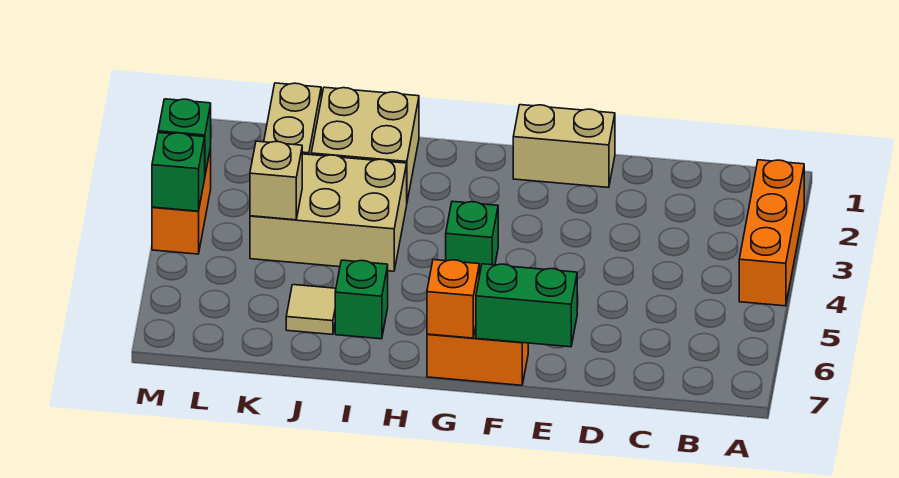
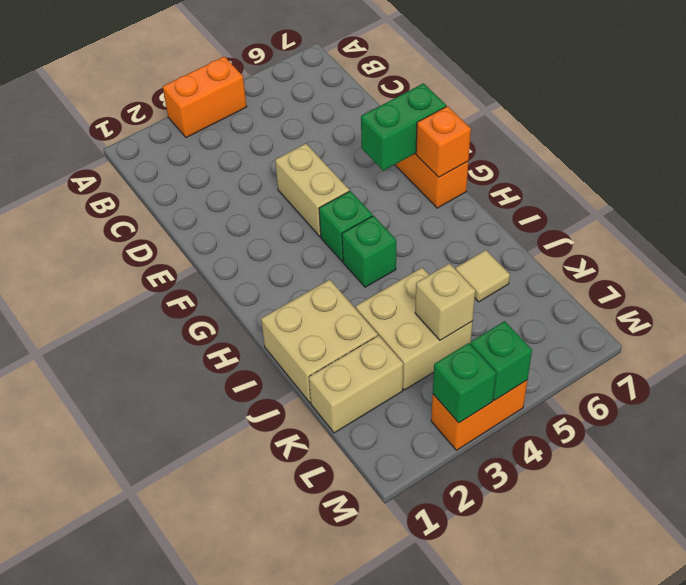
orange 1x3 brick [739,160,804,306] -> orange 1x2 brick [163,56,247,138]
tan 1x2 brick [513,105,615,188] -> tan 1x2 brick moved to [275,144,349,236]
green 1x2 brick [476,264,577,347] -> green 1x2 brick turned to [361,83,446,171]
tan 2x3 brick [250,154,407,271] -> tan 2x2 brick [356,268,473,390]
green 1x1 brick [335,260,388,339] -> green 1x1 brick moved to [342,216,396,287]

